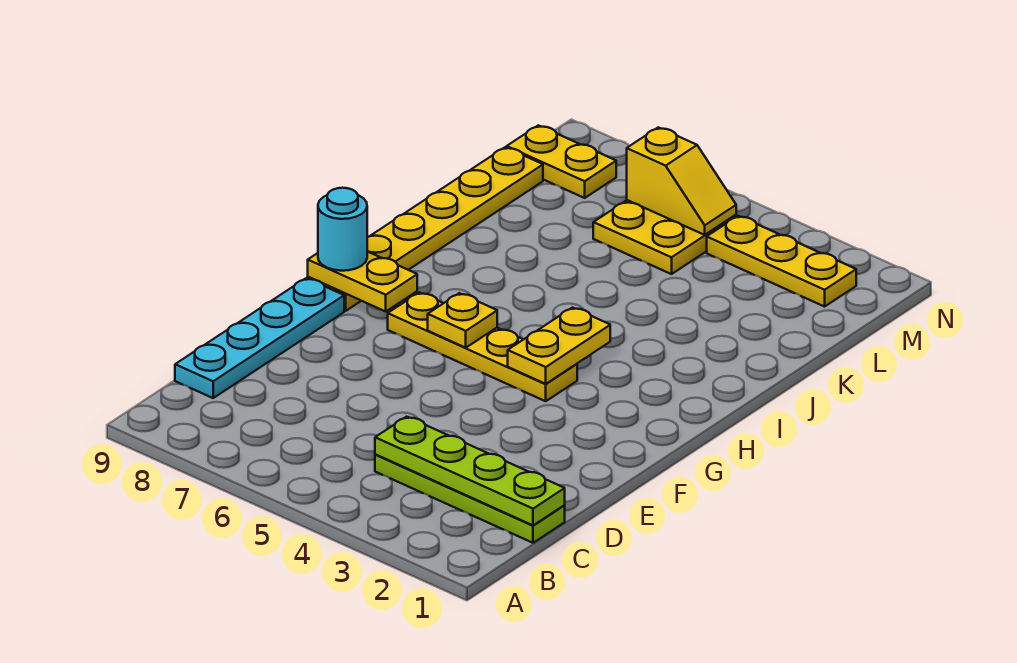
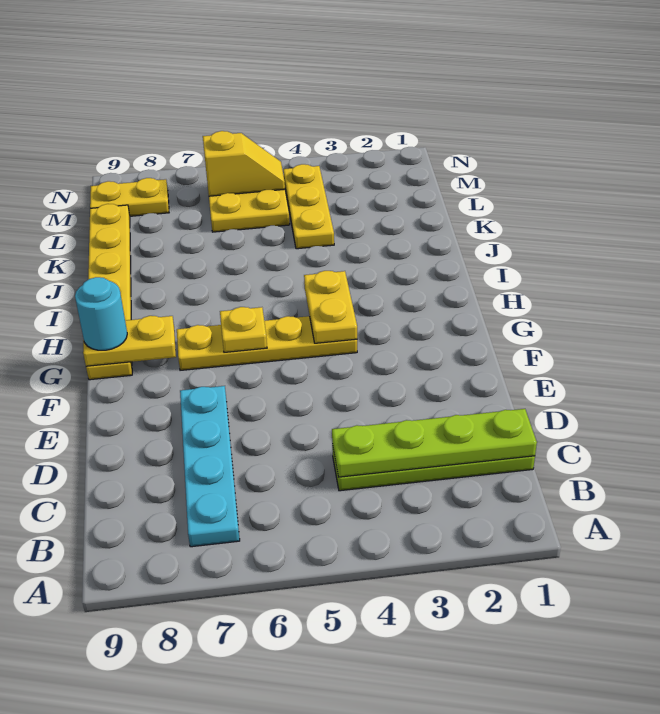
cyan 1x4 plate [175,278,344,398] -> cyan 1x4 plate moved to [180,386,240,547]
yellow 1x3 plate [707,216,856,307] -> yellow 1x3 plate turned to [283,164,334,249]

